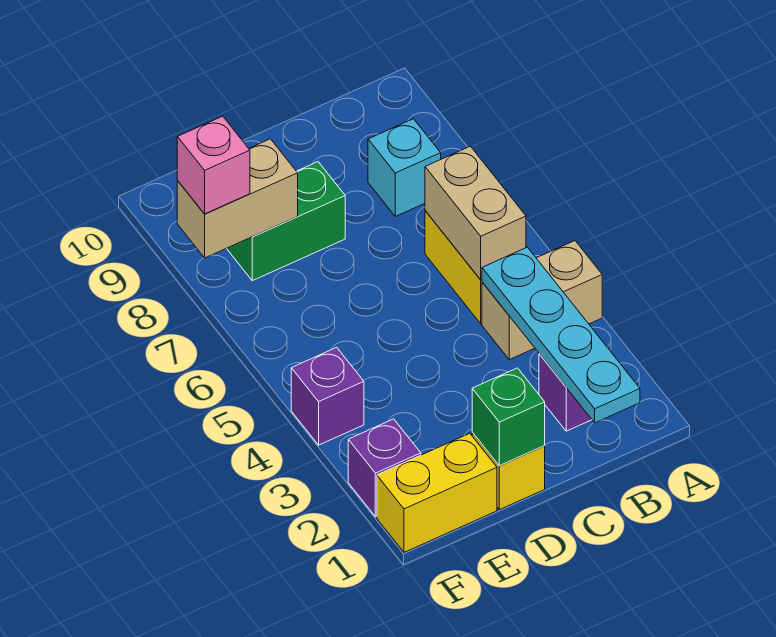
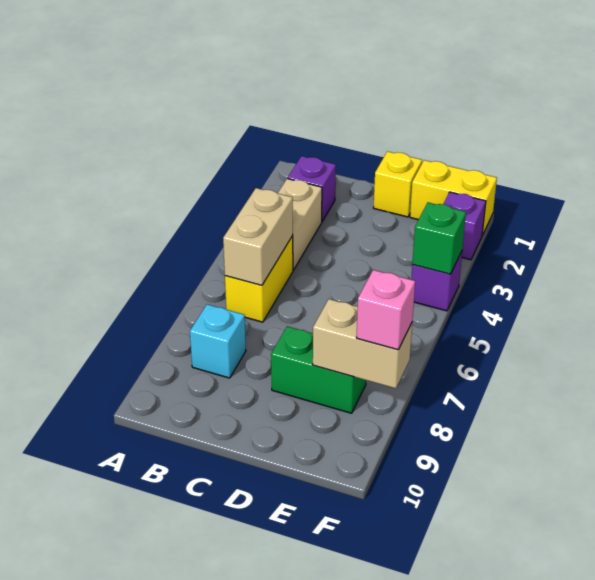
tan 1x2 brick [482,241,602,360] -> tan 1x2 brick turned to [278,179,322,270]
cyan 1x4 plate [482,247,640,423] -> none
green 1x1 brick [472,368,545,466] -> green 1x1 brick moved to [412,202,466,274]

